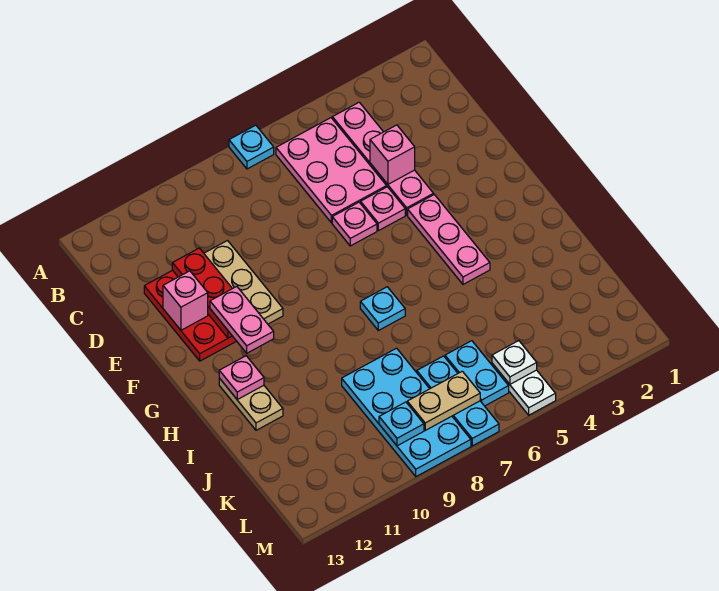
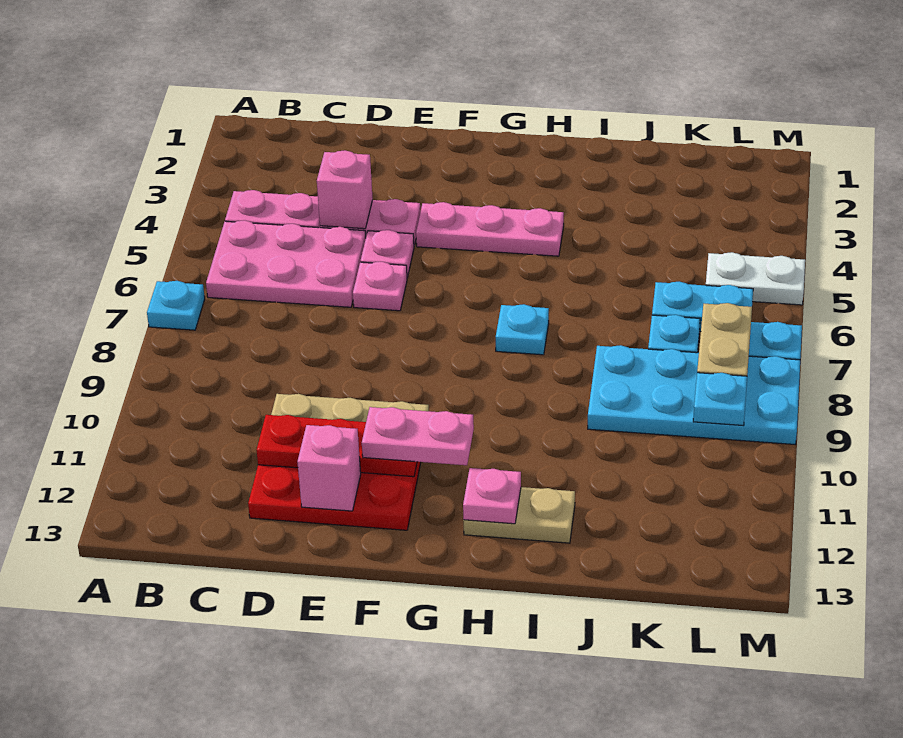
white 1x1 plate [492,341,537,384] -> none

